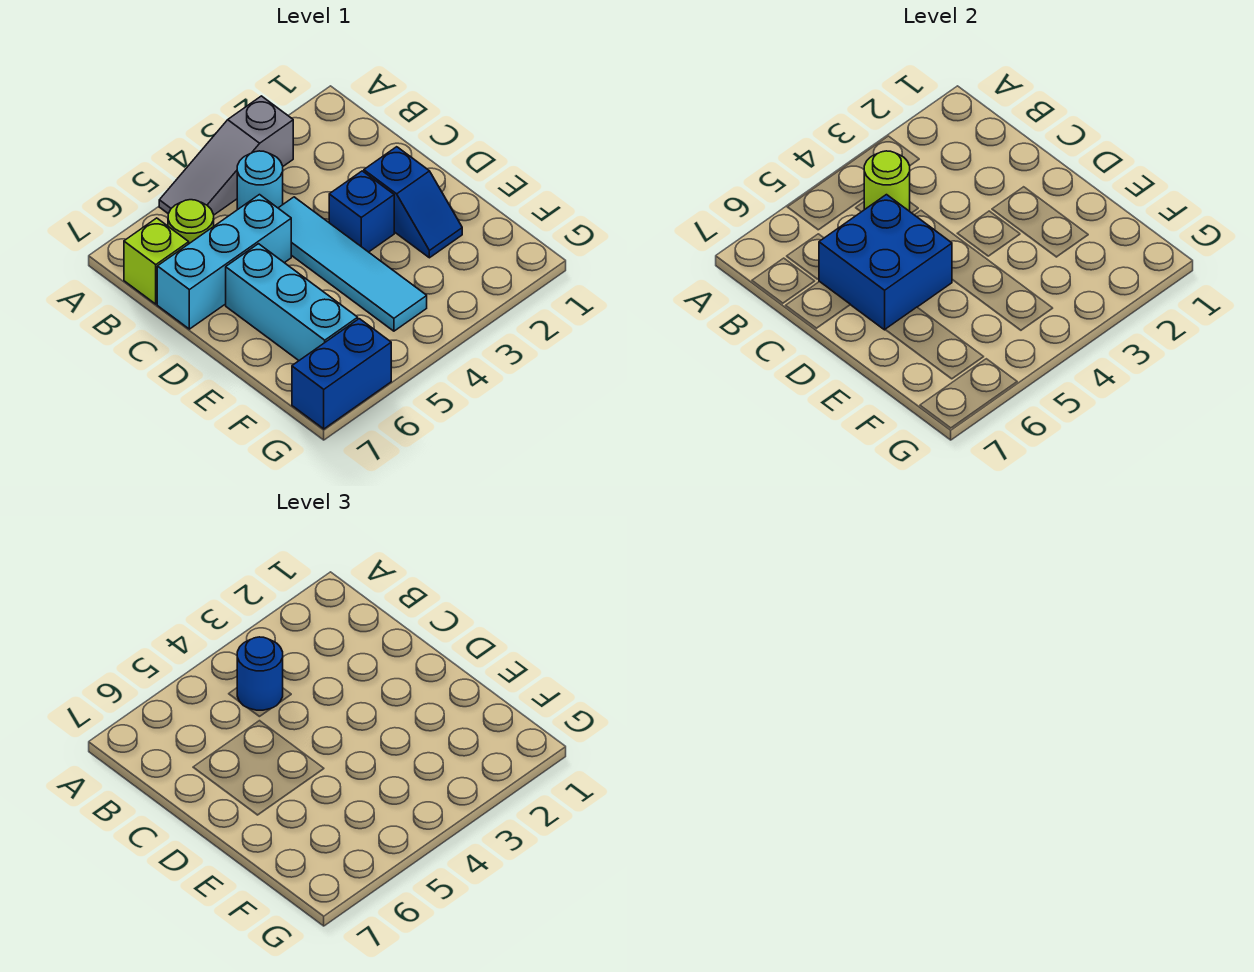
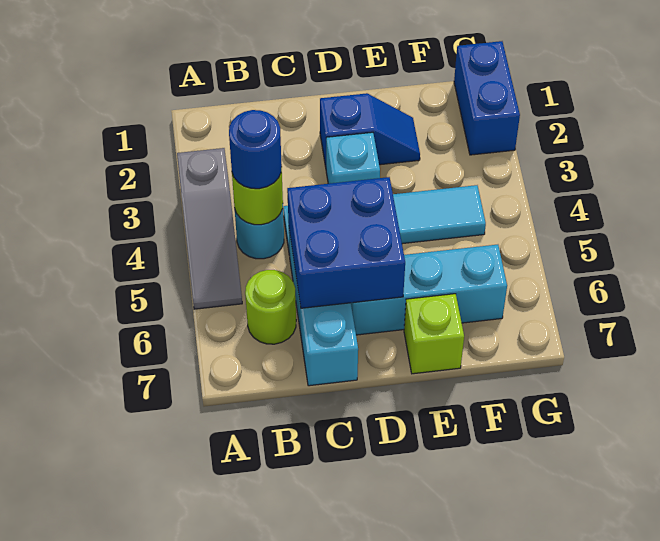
lime 1x1 brick [124,218,189,304] -> lime 1x1 brick moved to [404,294,464,374]
blue 1x1 brick [329,171,394,252] -> cyan 1x1 brick [326,132,380,184]
blue 1x2 brick [292,319,391,429] -> blue 1x2 brick moved to [454,41,520,155]

